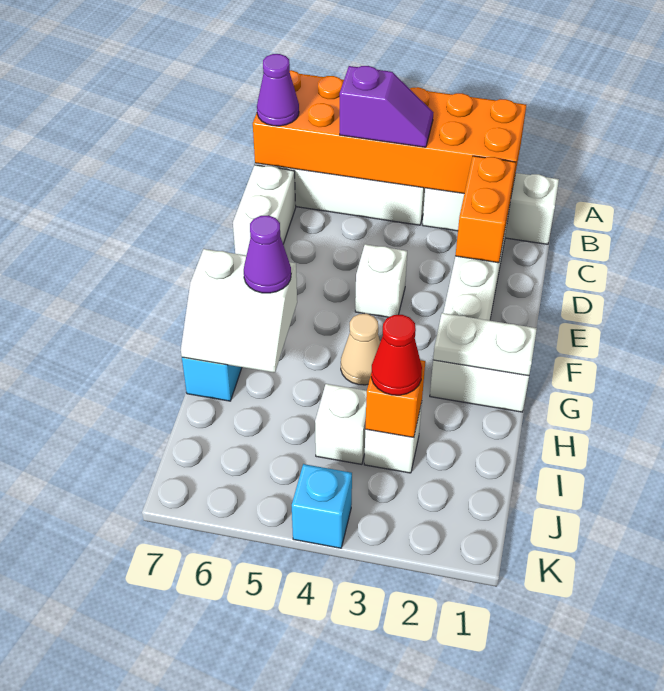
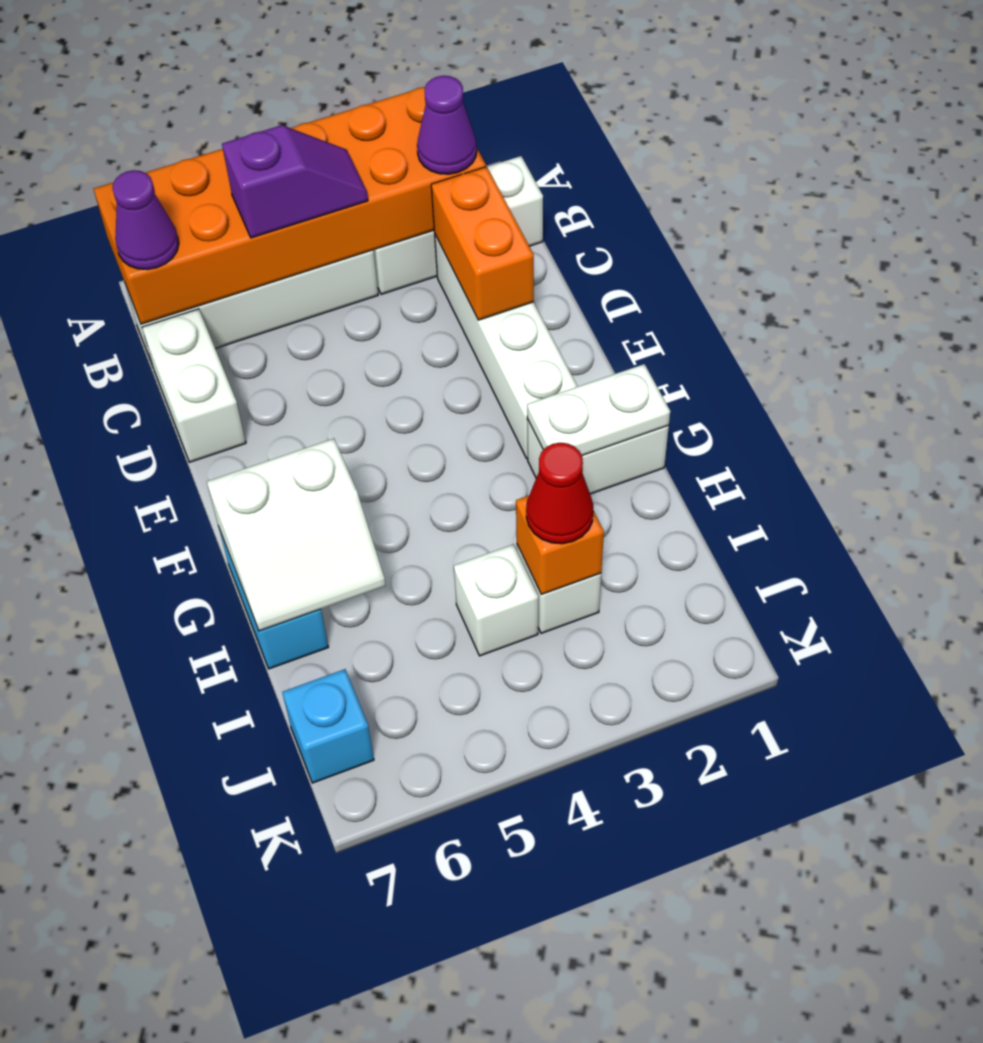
white 1x1 brick [355,244,407,317] -> none
tan 1x1 cone [341,314,380,385] -> none
purple 1x1 cone [244,215,291,293] -> purple 1x1 cone moved to [417,76,477,174]
cyan 1x1 brick [292,464,352,548] -> cyan 1x1 brick moved to [282,669,374,783]

